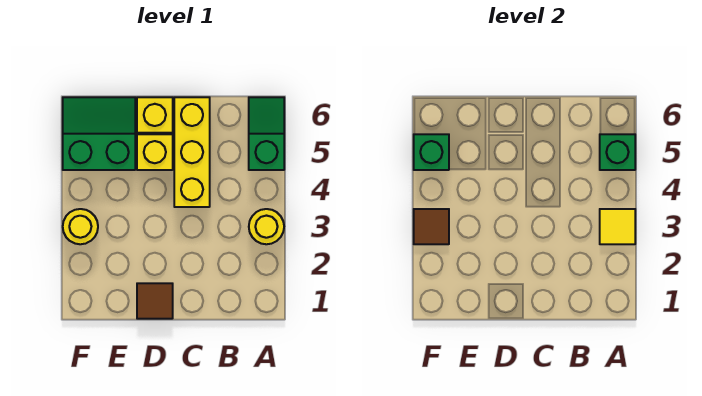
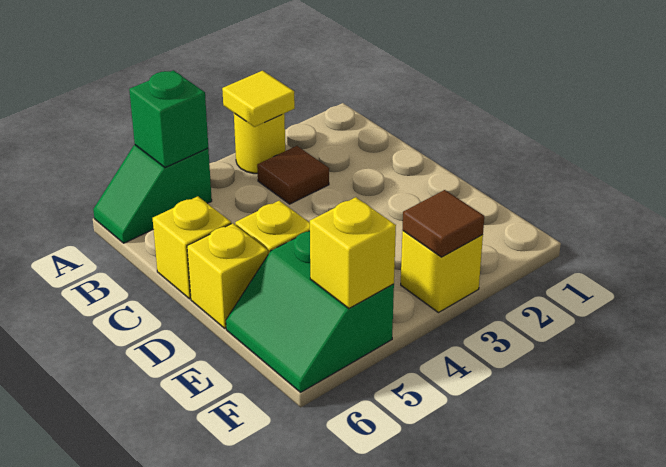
yellow 1x3 brick [174,97,210,207] -> yellow 1x1 brick [153,196,231,299]
brown 1x1 tile [137,283,173,319] -> brown 1x1 tile moved to [257,146,329,204]
yellow 1x1 round brick [63,209,98,244] -> yellow 1x1 brick [401,231,483,313]
green 1x1 brick [414,134,449,170] -> yellow 1x1 brick [310,197,396,308]

